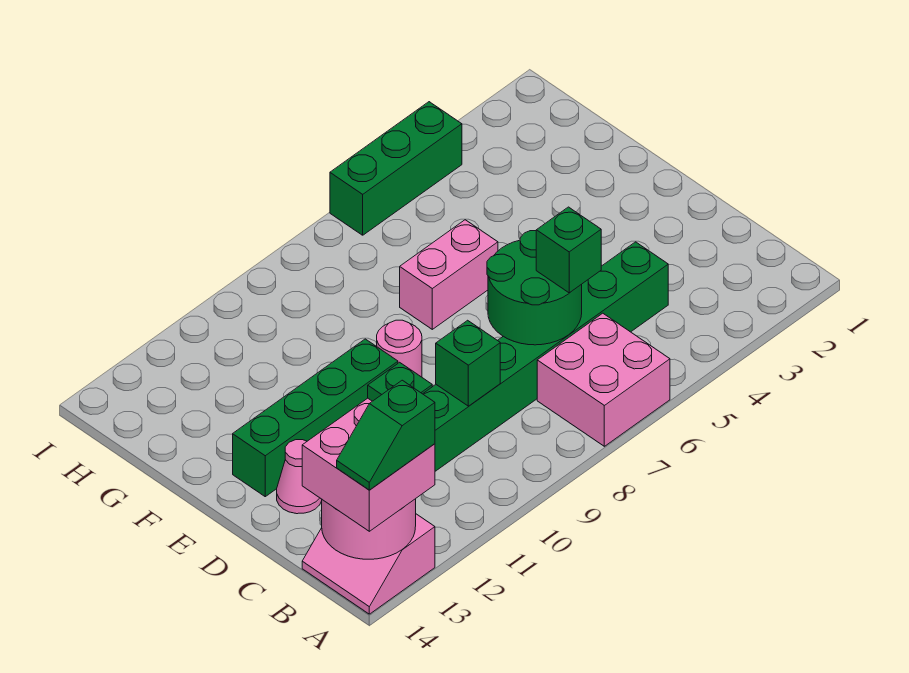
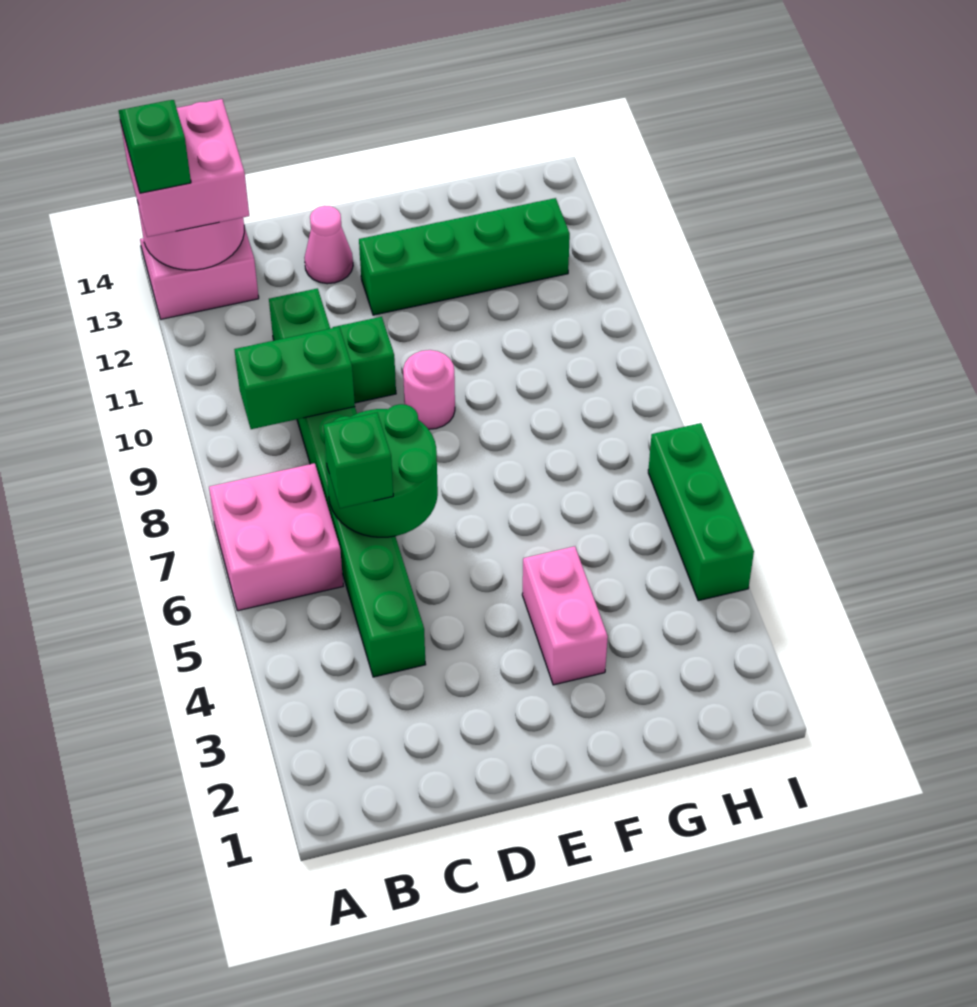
green 1x1 brick [436,320,500,406] -> green 1x2 brick [234,327,355,429]
green 1x4 brick [233,339,398,497] -> green 1x4 brick turned to [359,198,570,315]
pink 1x2 brick [400,220,498,329] -> pink 1x2 brick moved to [522,546,608,685]

